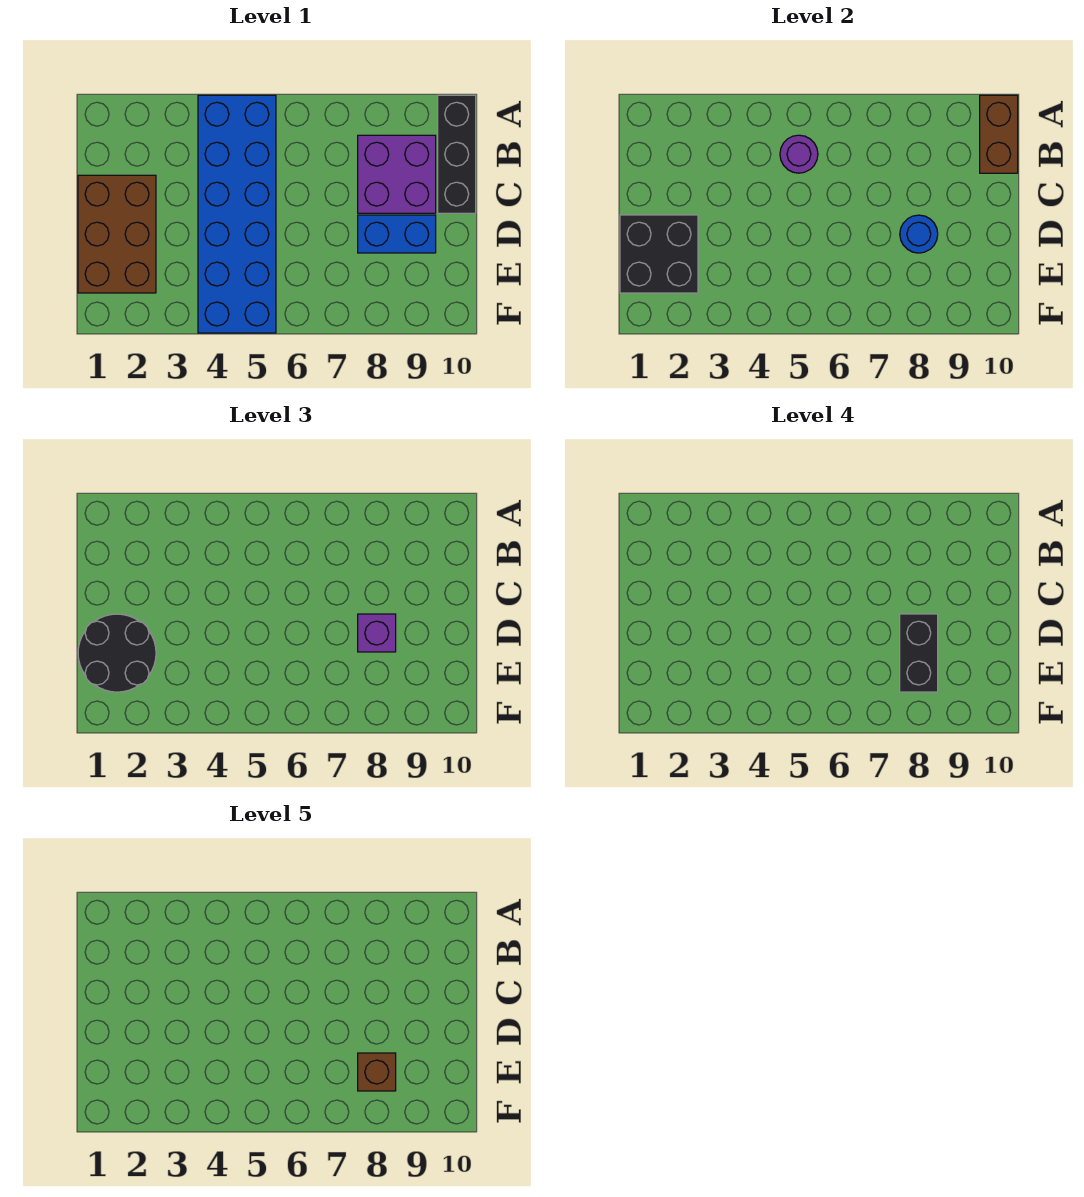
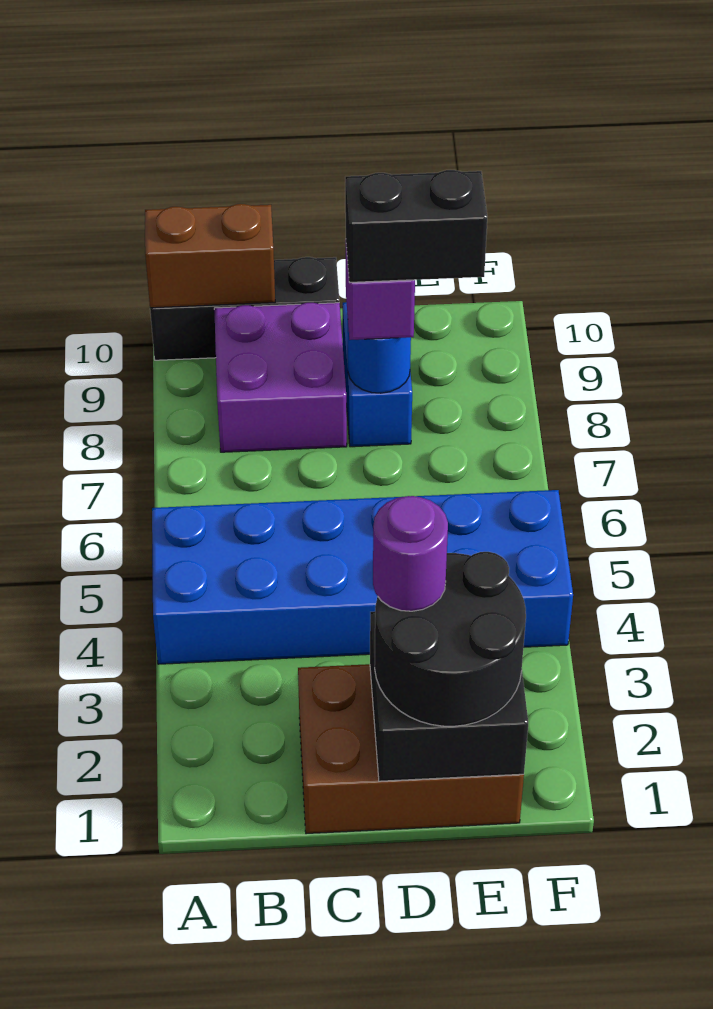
purple 1x1 round brick [780,135,818,173] -> purple 1x1 round brick moved to [373,496,448,611]
brown 1x1 brick [358,1053,396,1091] -> none

